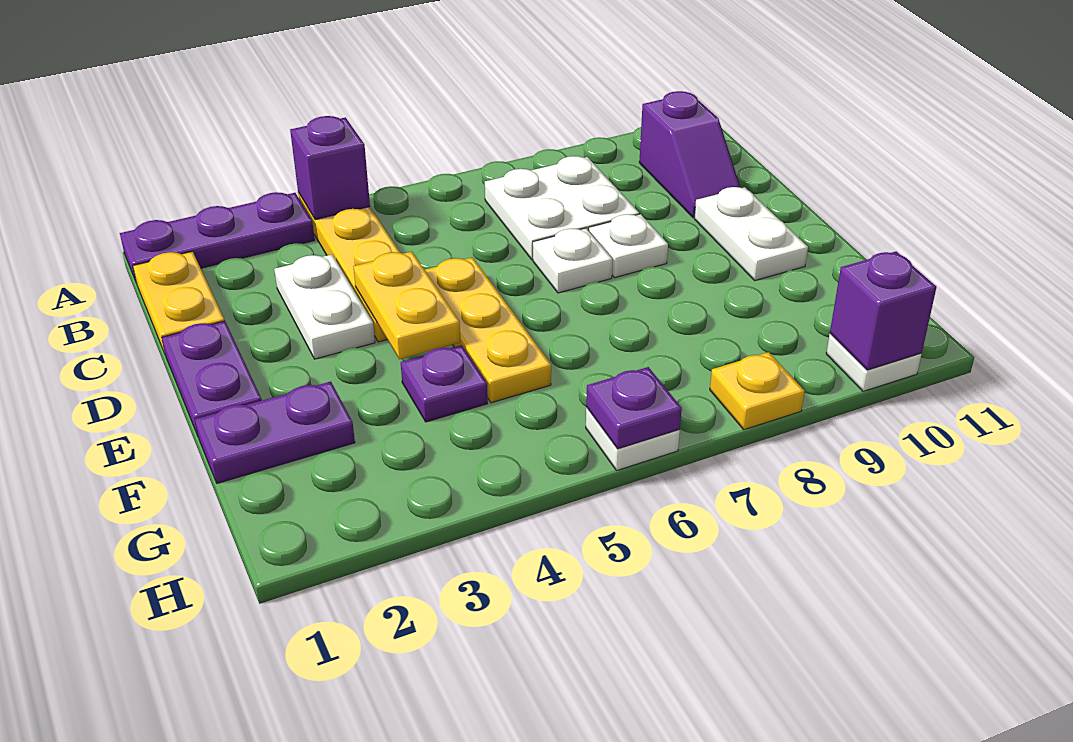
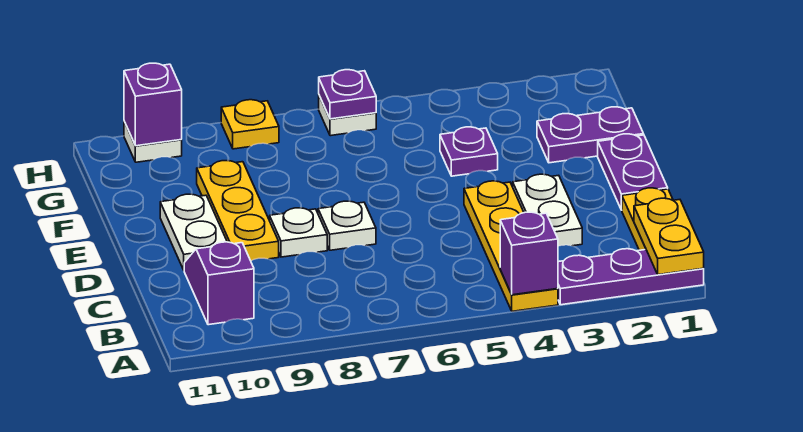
white 2x2 plate [485,156,639,260] -> none
yellow 1x2 plate [353,251,460,359] -> yellow 1x2 plate moved to [634,198,704,275]
yellow 1x3 plate [425,257,551,403] -> yellow 1x3 plate moved to [197,161,279,261]

